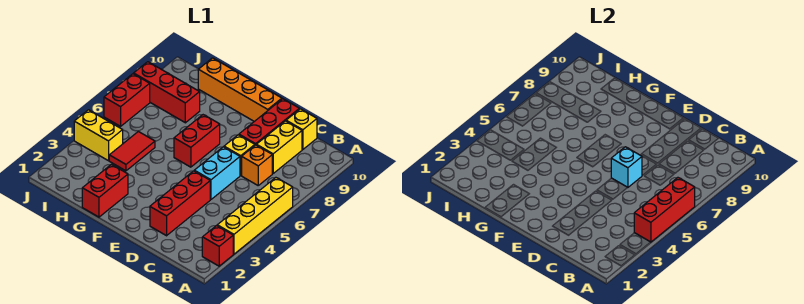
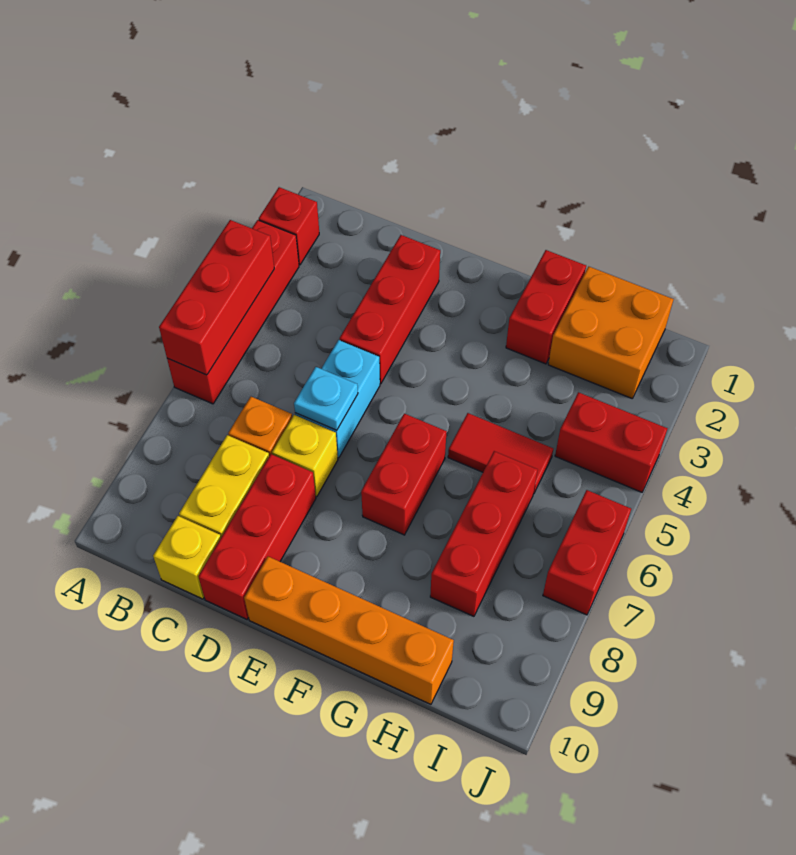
yellow 1x4 brick [217,178,293,254] -> red 1x4 brick [167,220,299,404]
cyan 1x1 brick [611,147,642,187] -> cyan 1x1 plate [294,367,358,430]
none -> orange 2x2 brick [548,267,674,398]
red 1x2 tile [109,132,155,171] -> red 1x2 tile turned to [448,413,553,494]
red 1x3 brick [134,62,200,123] -> red 1x3 brick turned to [430,451,538,616]
yellow 1x2 brick [74,110,123,161] -> red 1x2 brick [555,392,668,492]

